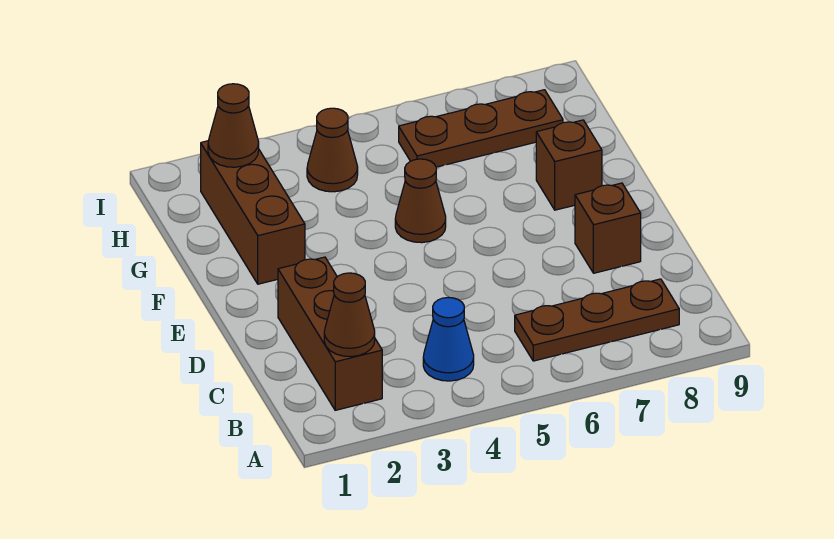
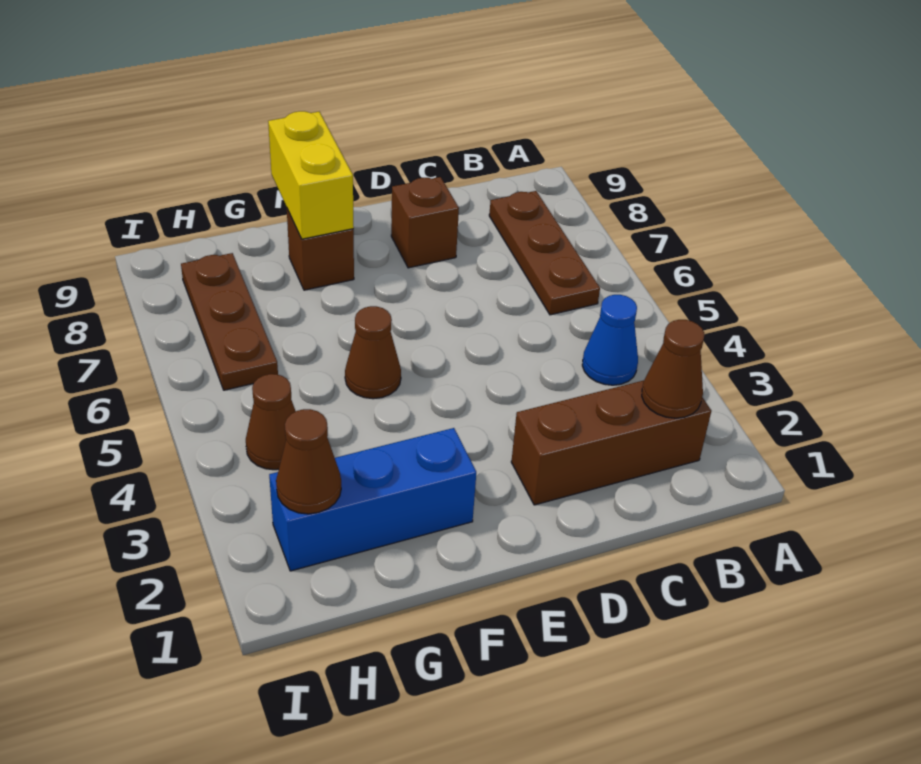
brown 1x3 brick [201,141,305,284] -> blue 1x3 brick [269,428,476,571]
none -> yellow 1x2 brick [268,111,354,239]

